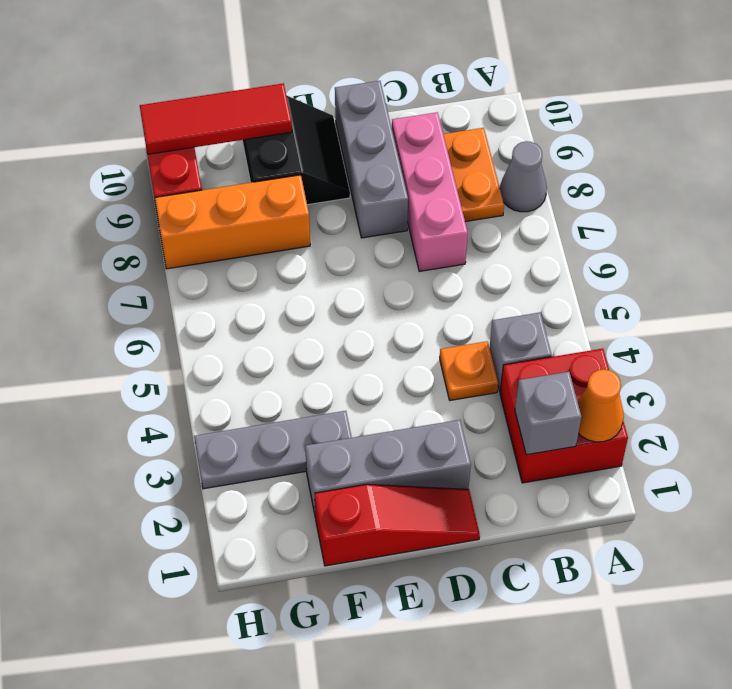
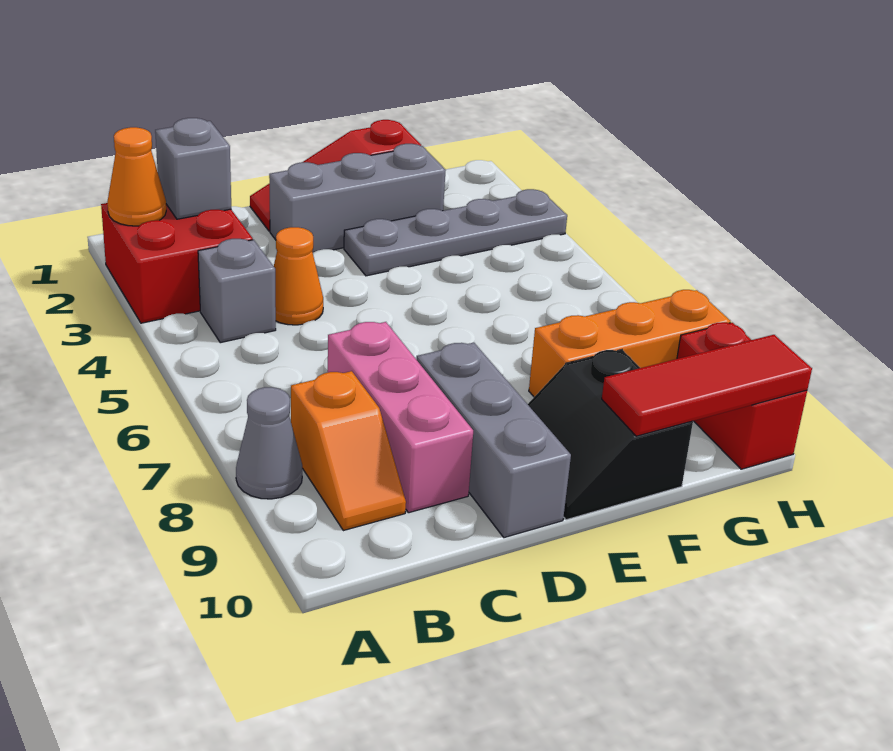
orange 1x2 plate [443,128,504,222] -> orange 1x2 slope [291,371,406,531]
orange 1x1 plate [440,341,498,400] -> orange 1x1 cone [274,227,323,325]
grey 1x3 plate [194,411,352,489] -> grey 1x4 plate [344,189,567,276]

